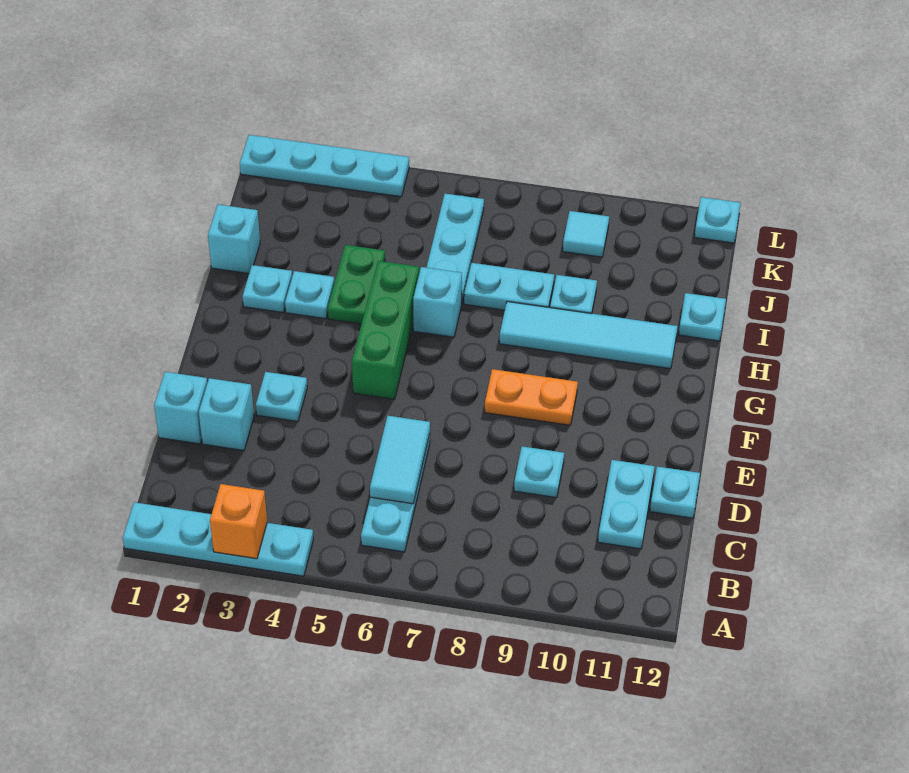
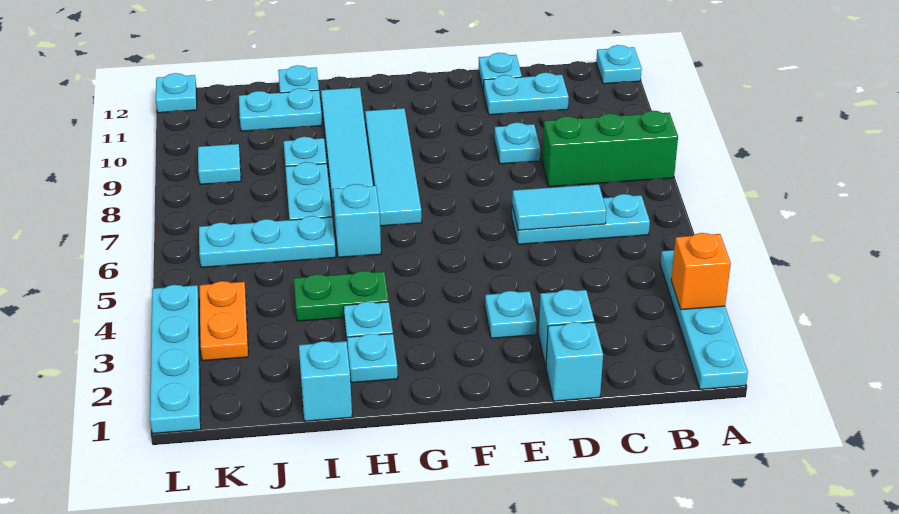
none -> cyan 1x1 plate [596,45,642,84]
green 1x3 brick [352,261,419,399] -> green 1x3 brick moved to [542,111,678,187]
orange 1x2 plate [485,369,578,425] -> orange 1x2 plate moved to [200,281,248,361]
none -> cyan 1x4 tile [365,108,422,226]
none -> cyan 1x2 plate [239,88,322,131]

